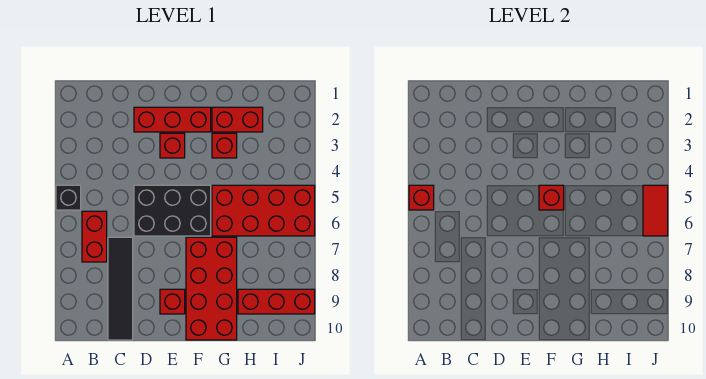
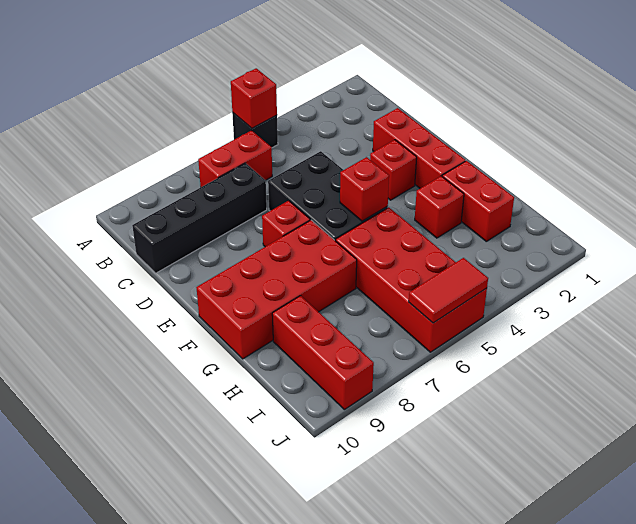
black 1x4 tile [108,237,133,340] -> black 1x4 brick [132,163,267,273]
red 1x1 brick [160,289,185,314] -> red 1x1 brick moved to [262,201,310,247]

